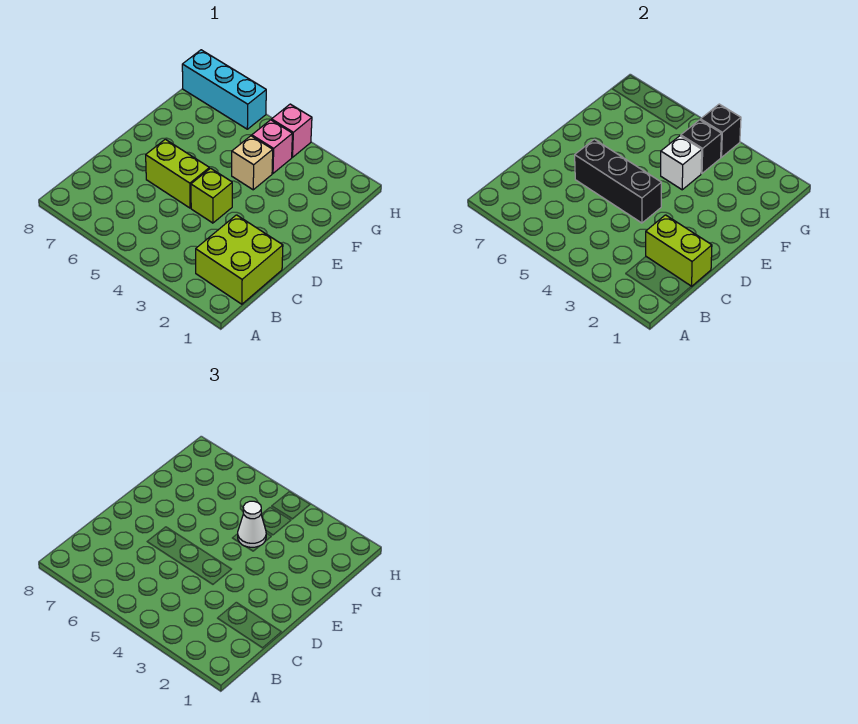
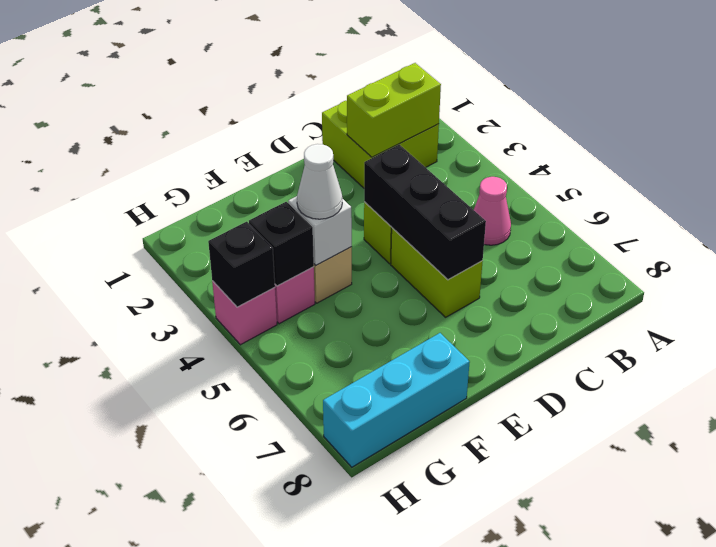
none -> pink 1x1 cone [474,177,511,245]
lime 1x2 brick [646,215,712,286] -> lime 1x2 brick turned to [347,63,441,157]
cyan 1x3 brick [182,50,266,129] -> cyan 1x3 brick turned to [323,333,470,467]

